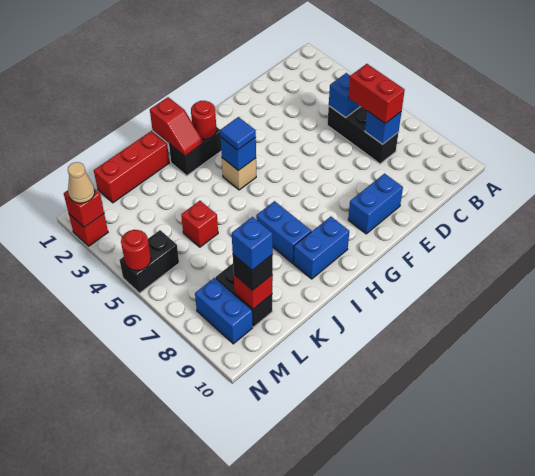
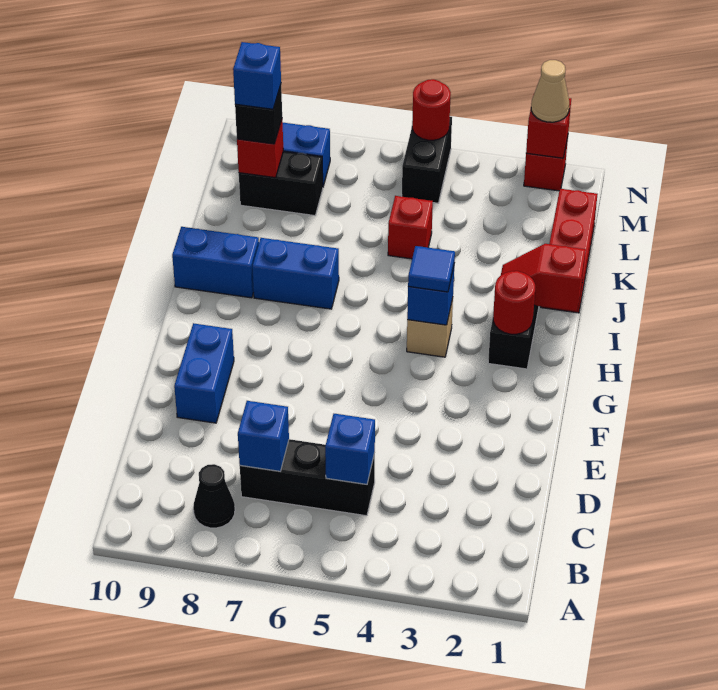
none -> black 1x1 cone [193,464,235,528]
red 1x2 brick [348,64,405,123] -> none
blue 1x2 brick [294,217,349,279] -> blue 1x2 brick turned to [172,227,259,298]

